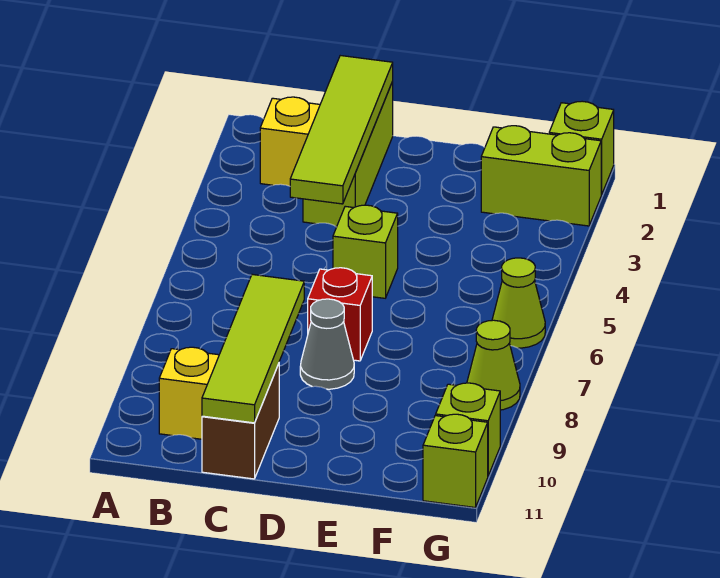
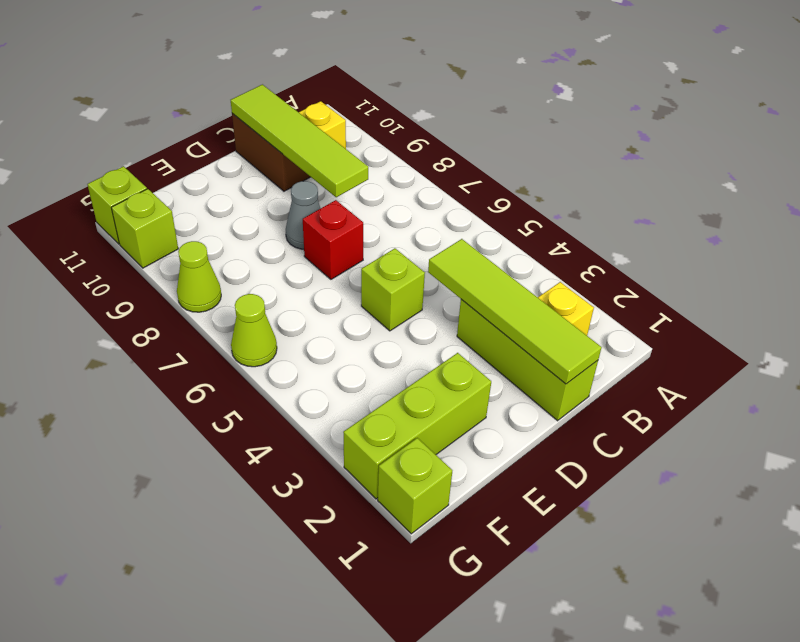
lime 1x2 brick [481,126,602,226] -> lime 1x3 brick [343,353,491,499]

